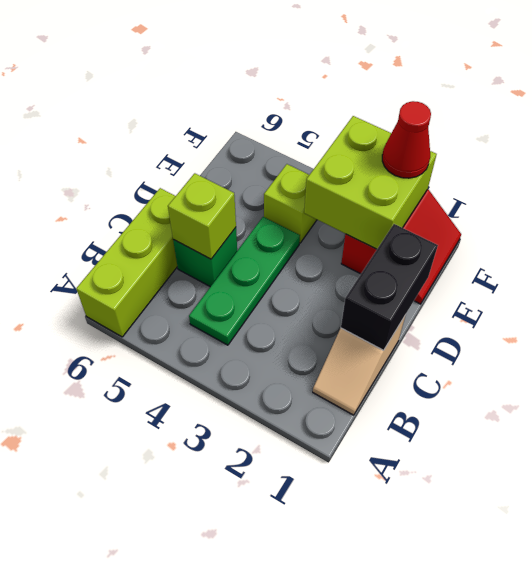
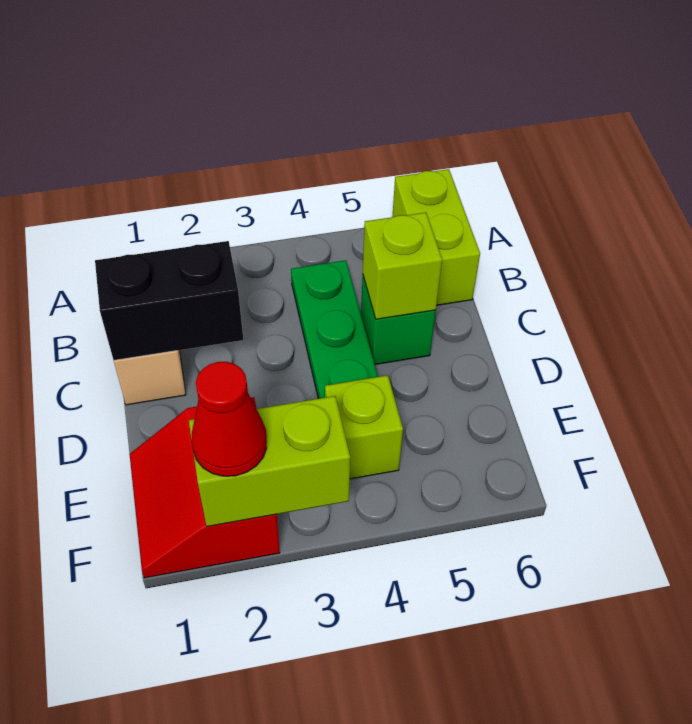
lime 1x3 brick [76,188,177,337] -> lime 1x2 brick [392,169,480,305]
black 1x2 brick [341,224,438,350] -> black 1x2 brick turned to [95,241,243,360]
lime 2x2 brick [304,116,437,249] -> lime 1x2 brick [189,396,350,526]

